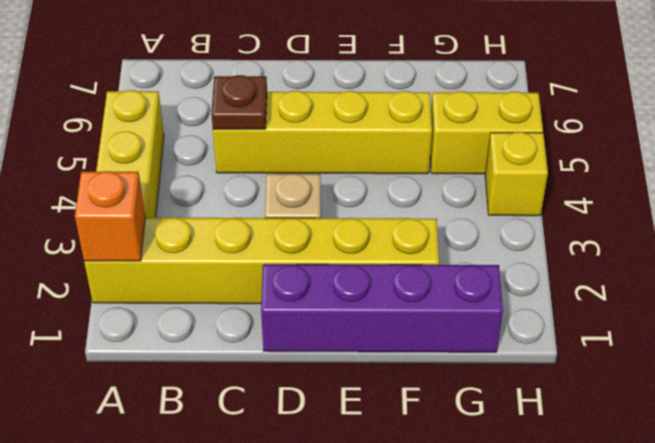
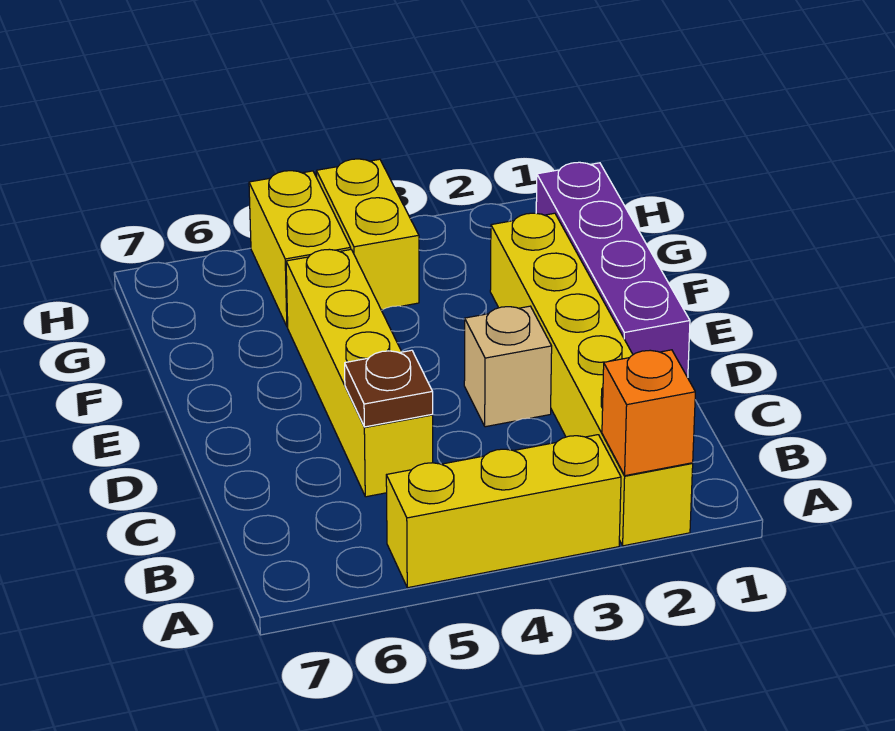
yellow 1x1 brick [485,132,548,216] -> yellow 1x2 brick [316,159,419,310]

